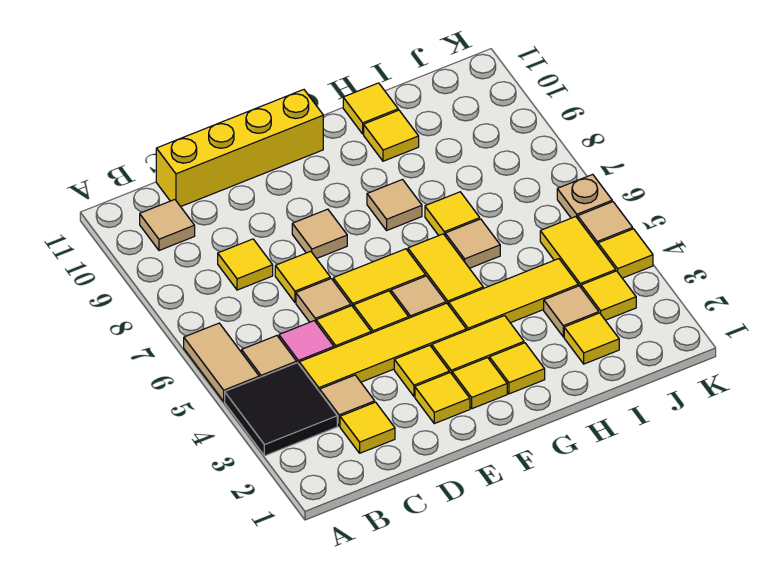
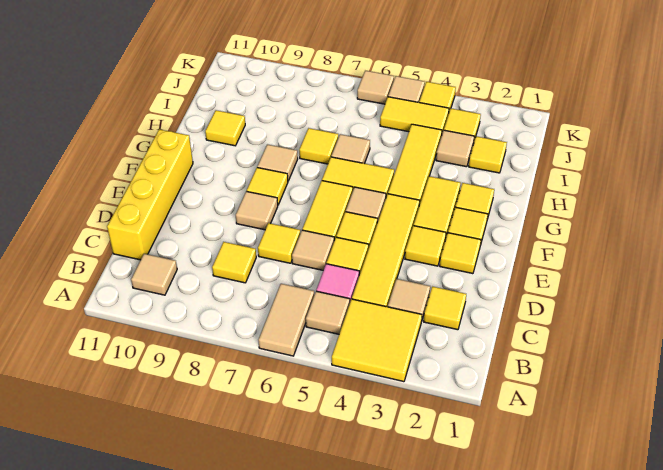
black 2x2 tile [225,363,337,456] -> yellow 2x2 tile [332,299,422,382]
tan 1x2 tile [184,323,259,401] -> tan 1x2 tile turned to [258,284,314,356]
yellow 1x1 tile [343,83,398,134] -> yellow 1x1 tile moved to [247,168,288,205]
tan 1x1 plate [557,174,612,218] -> tan 1x1 tile [357,71,394,104]

